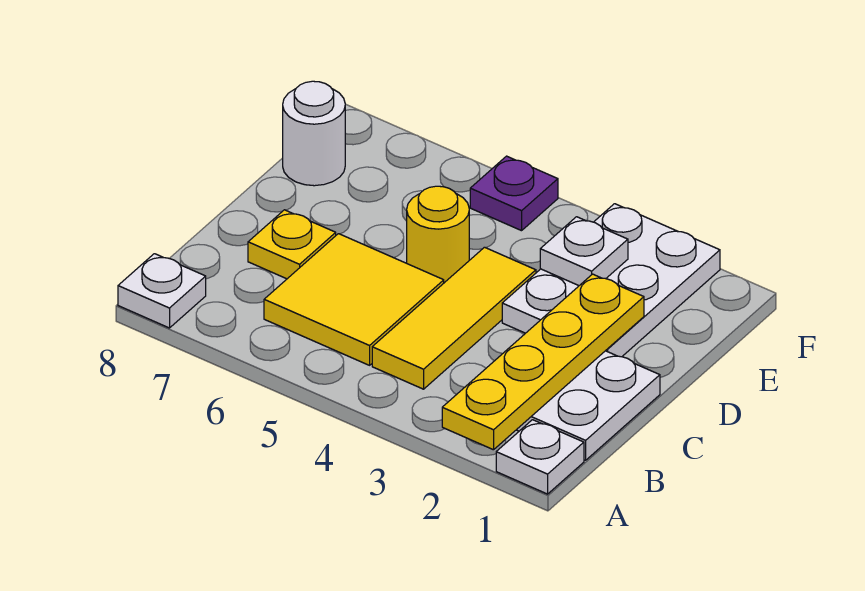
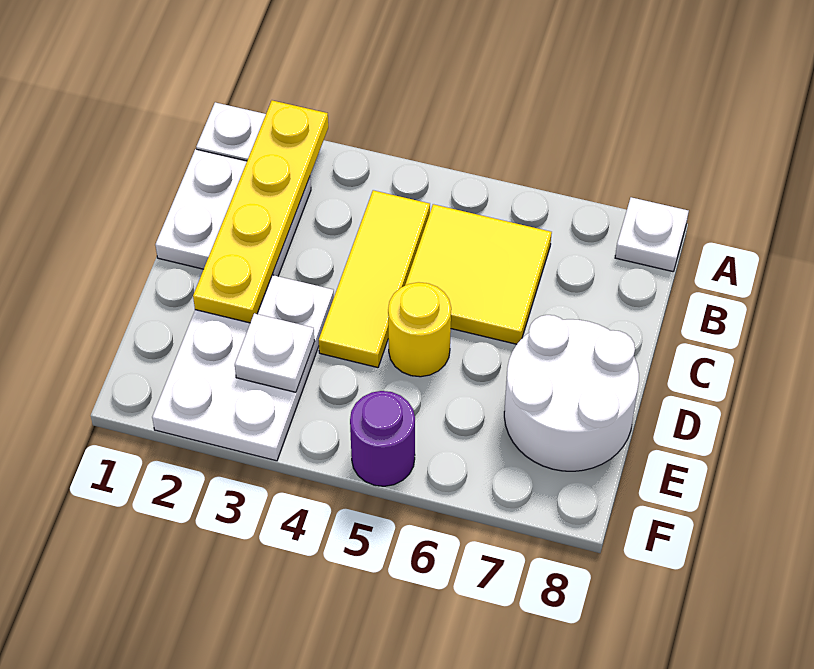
yellow 1x1 plate [248,210,336,279] -> none
white 1x1 round brick [283,81,345,186] -> white 2x2 round brick [504,315,639,471]
purple 1x1 plate [470,156,558,231] -> purple 1x1 round brick [350,391,415,486]

